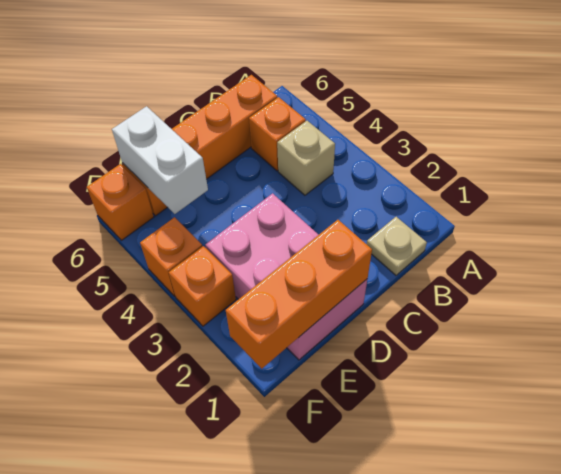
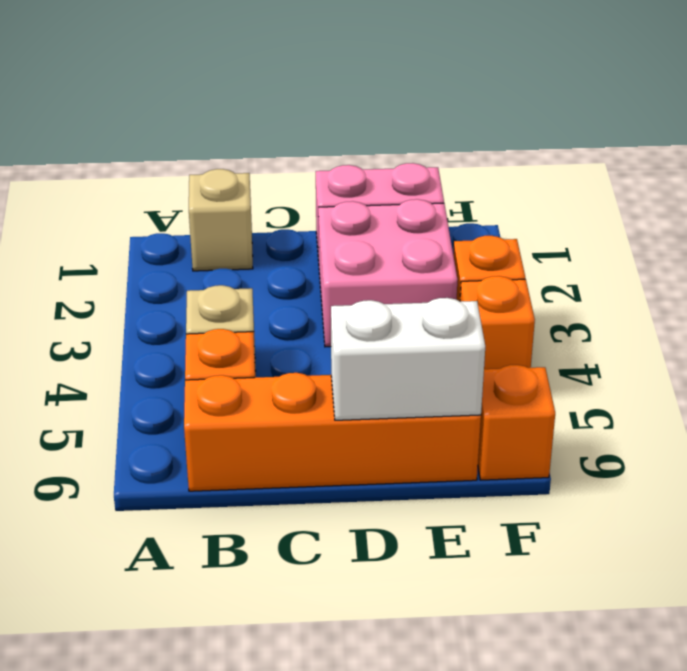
tan 1x1 plate [367,217,427,275] -> tan 1x1 brick [189,169,253,271]
orange 1x3 brick [226,220,372,369] -> none
white 1x2 brick [112,106,208,214] -> white 1x2 brick turned to [331,298,485,420]

